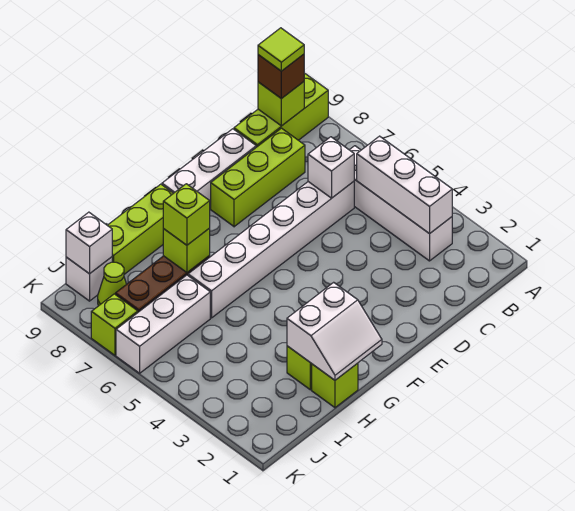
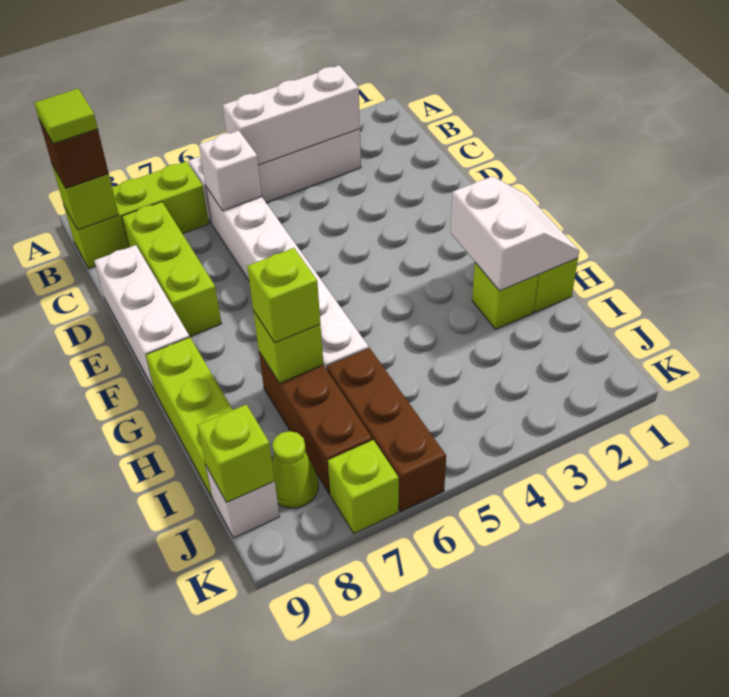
lime 1x3 brick [234,73,328,147] -> lime 1x3 brick turned to [64,161,209,268]
white 1x3 brick [116,275,210,373] -> brown 1x3 brick [327,348,446,511]
white 1x1 brick [66,212,112,274] -> lime 1x1 brick [197,404,275,502]

